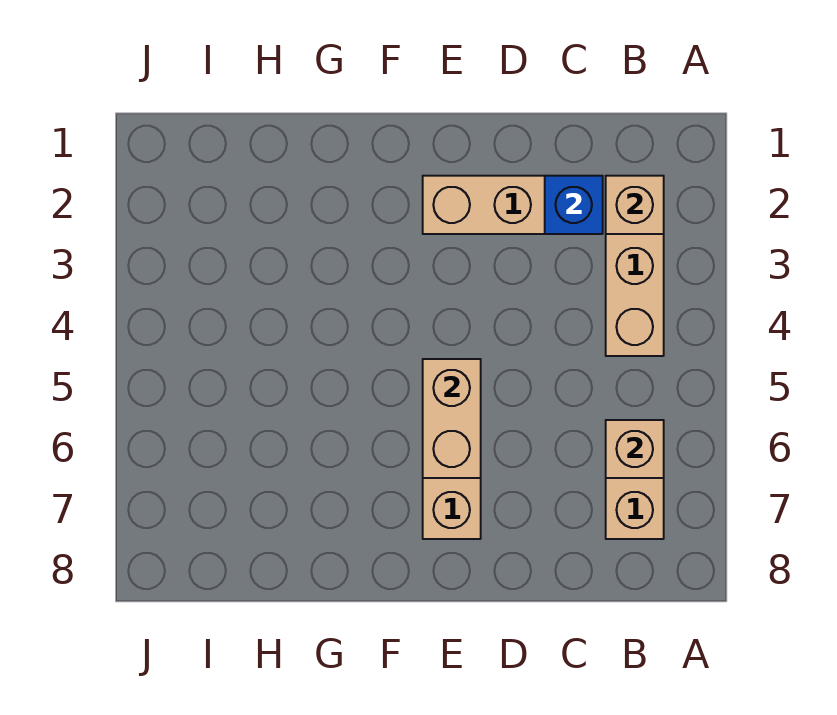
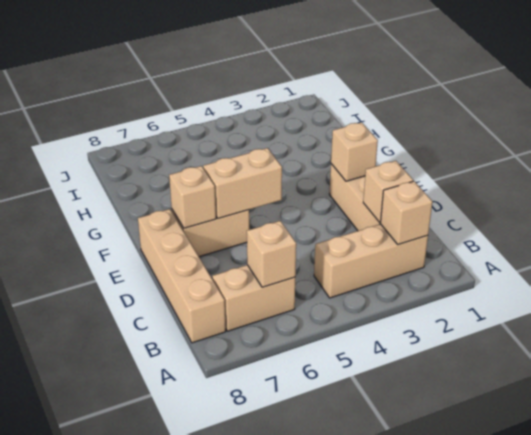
none -> tan 1x4 brick [138,209,226,343]
blue 1x1 brick [545,176,603,234] -> tan 1x1 brick [363,161,413,222]
none -> tan 1x1 brick [331,122,378,181]
none -> tan 1x1 brick [169,166,216,228]

